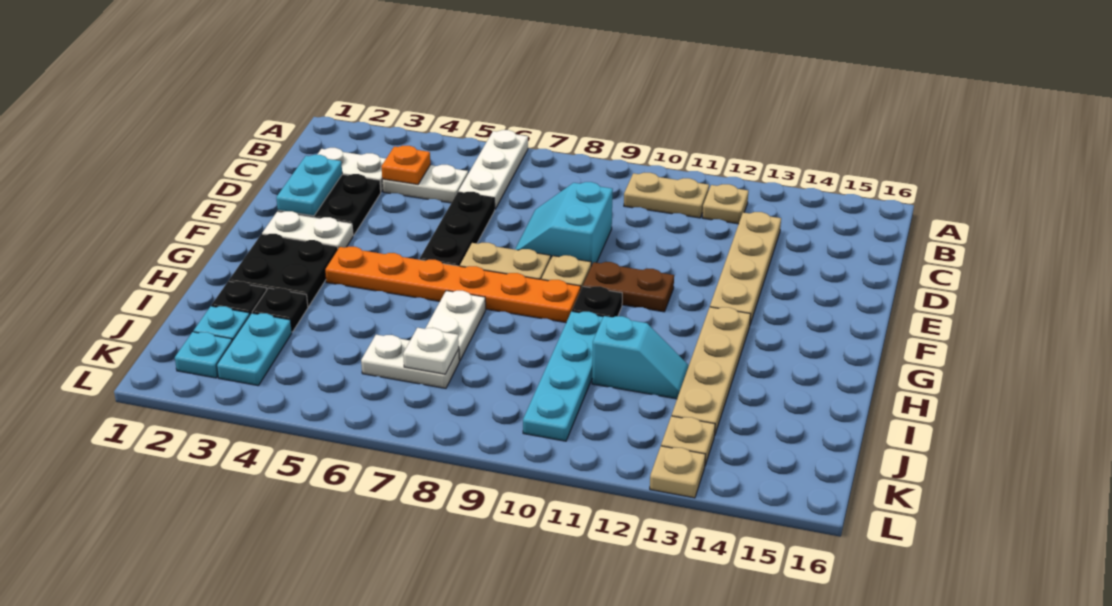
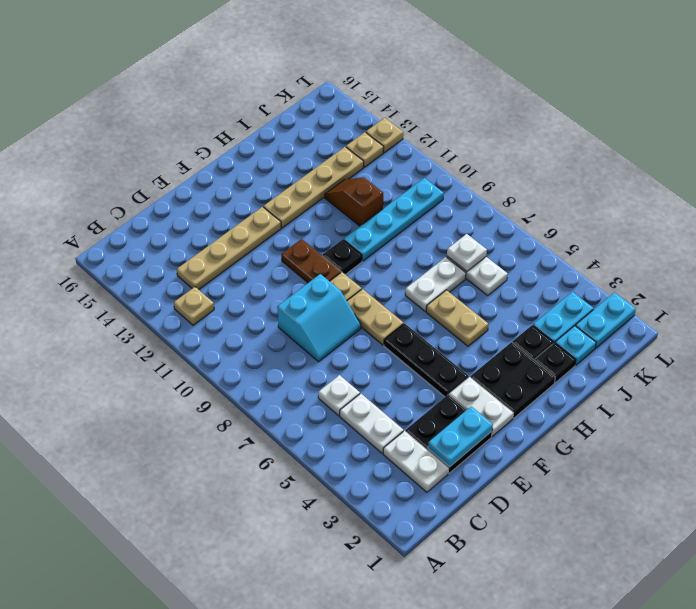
white 1x3 plate [458,130,528,209] -> white 1x1 plate [318,375,360,416]
tan 1x2 plate [624,172,709,218] -> tan 1x2 plate moved to [426,290,488,346]
orange 1x1 plate [381,146,430,184] -> none
black 1x3 plate [420,192,495,266] -> black 1x3 plate turned to [384,324,469,397]
orange 1x6 plate [325,247,581,323] -> none
cyan 1x2 slope [592,316,689,399] -> brown 1x2 slope [325,177,383,226]
cyan 1x1 plate [175,332,232,378] -> cyan 1x2 plate [576,292,636,348]

